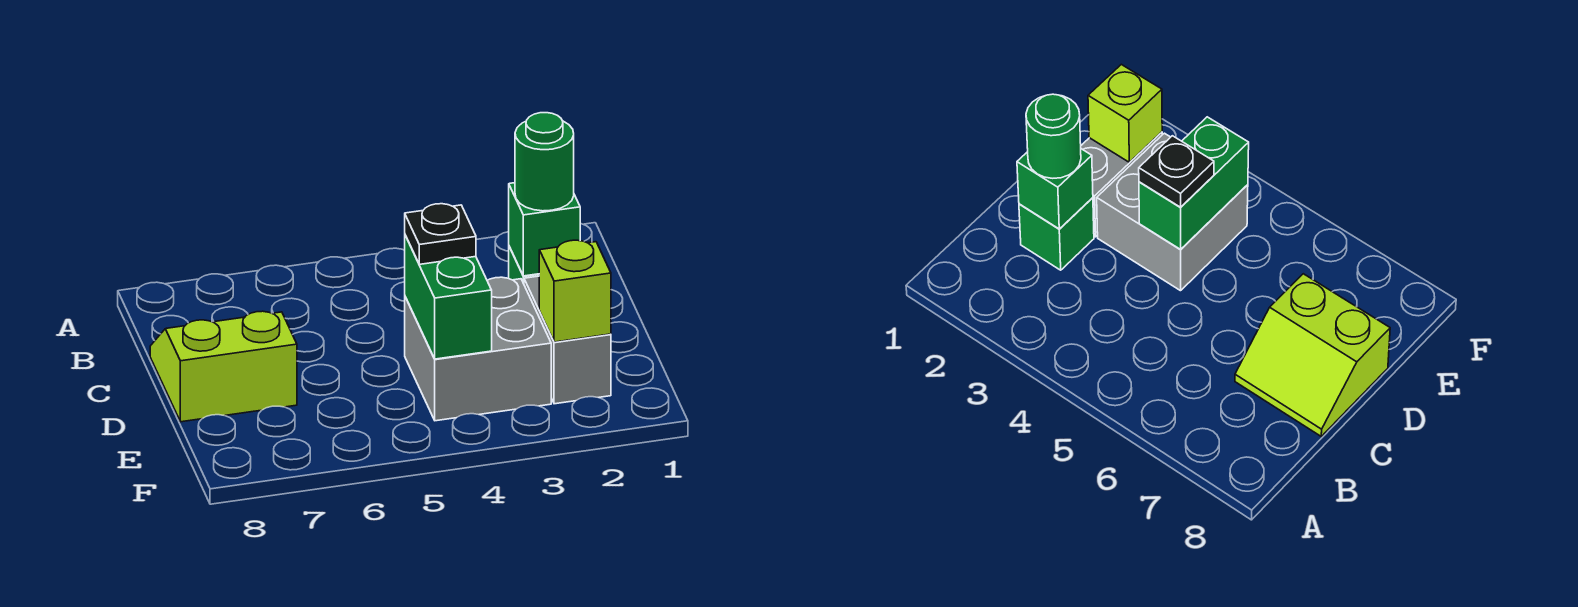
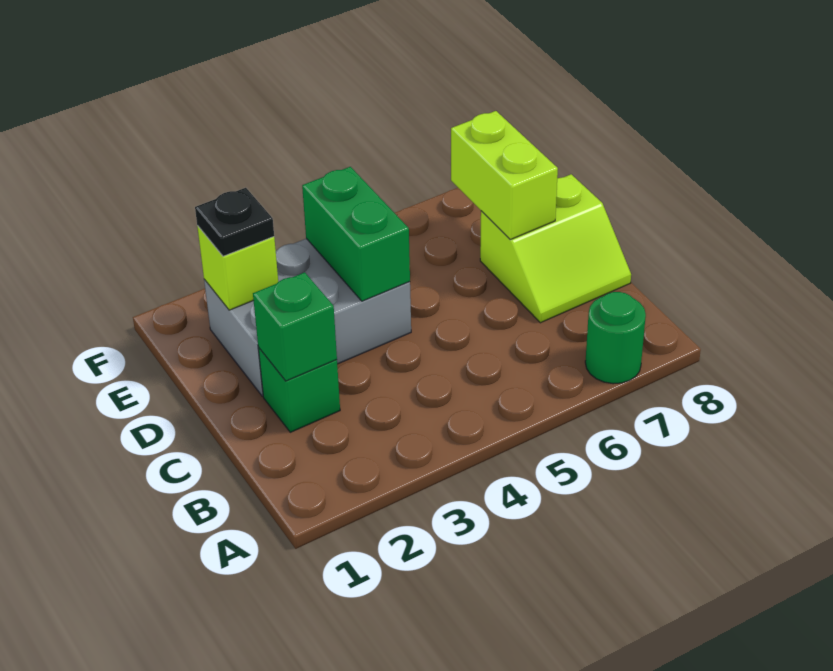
green 1x1 round brick [515,113,574,211] -> green 1x1 round brick moved to [585,292,646,384]
black 1x1 plate [405,204,476,264] -> black 1x1 plate moved to [195,188,274,256]
none -> lime 1x2 brick [451,111,558,239]

